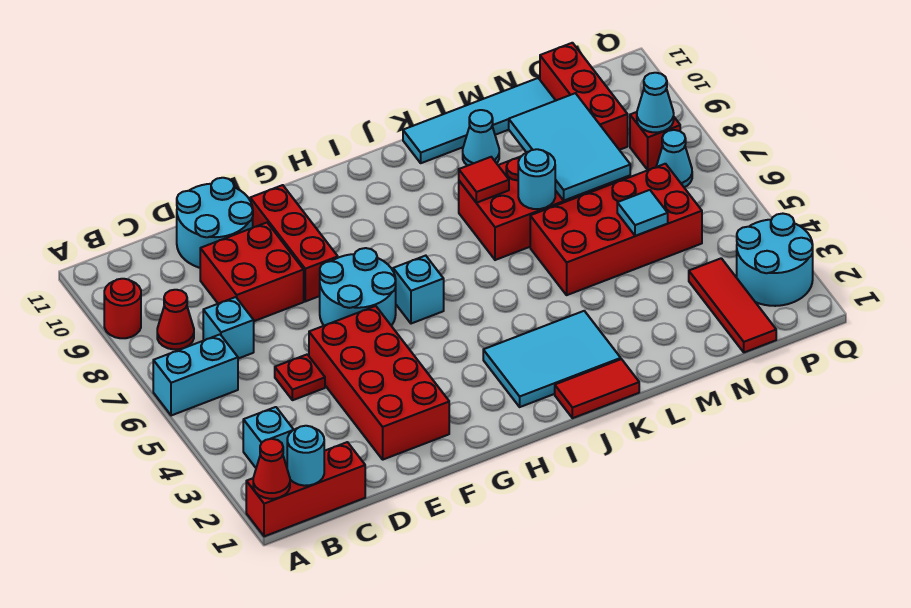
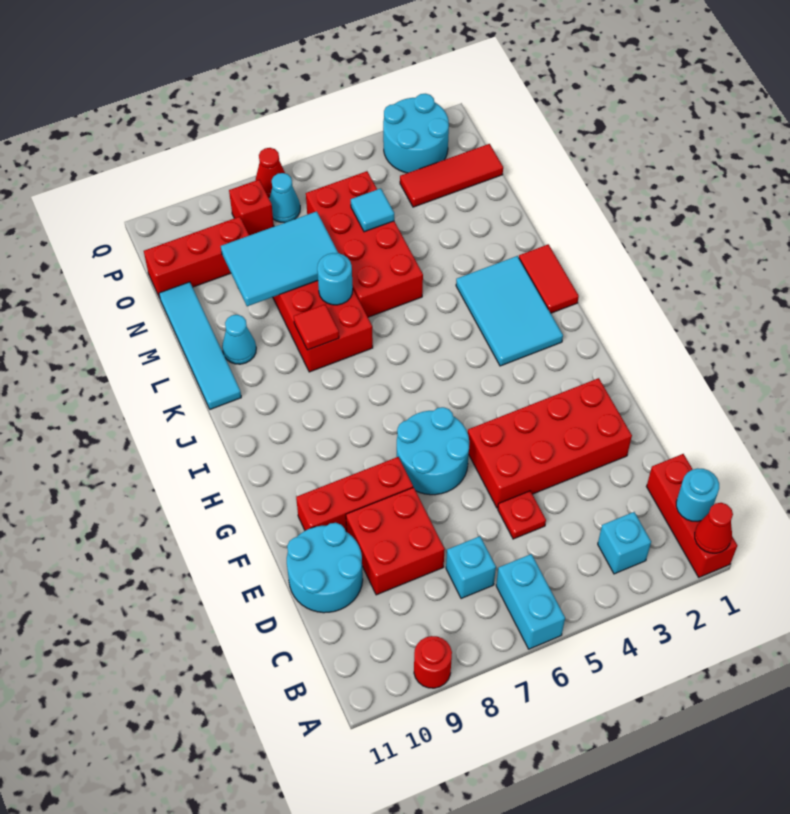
red 1x1 cone [157,290,194,349] -> red 1x1 cone moved to [256,148,285,197]
cyan 1x1 brick [393,256,444,324] -> none
cyan 1x1 cone [637,73,674,132] -> none

